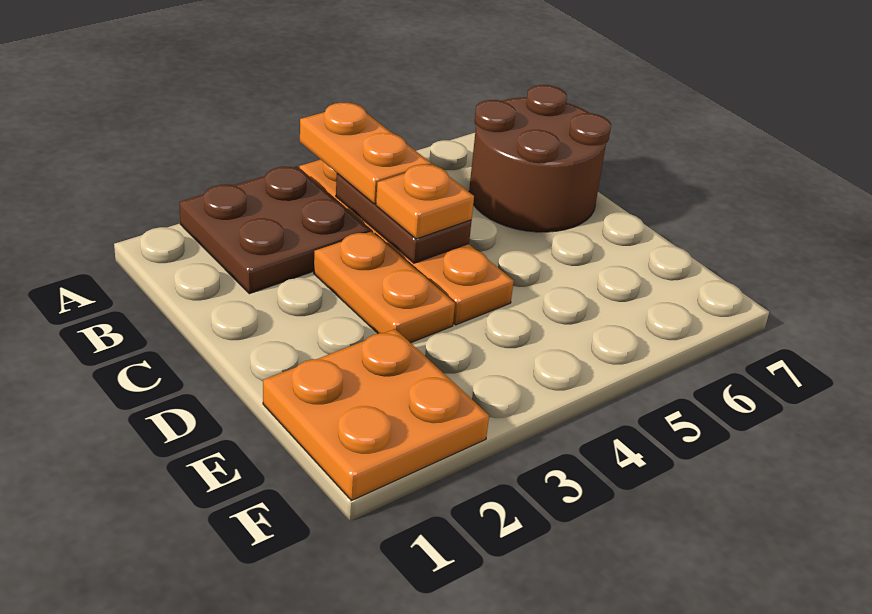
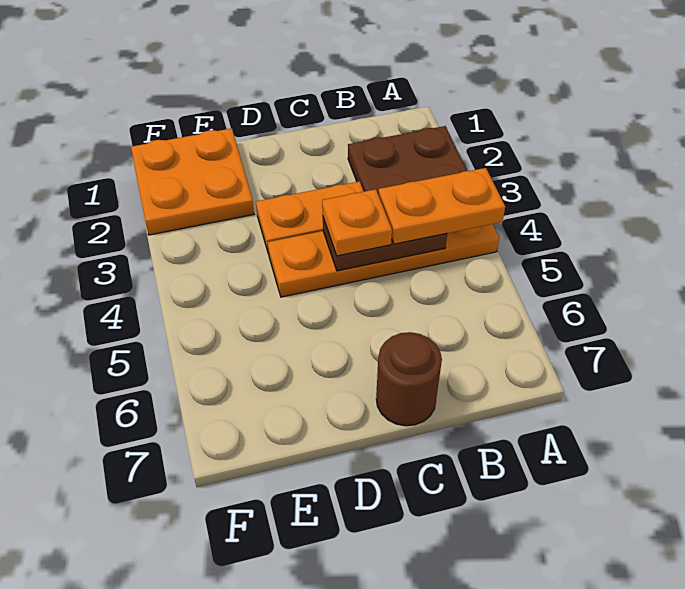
brown 2x2 round brick [469,85,611,232] -> brown 1x1 round brick [376,332,442,426]

